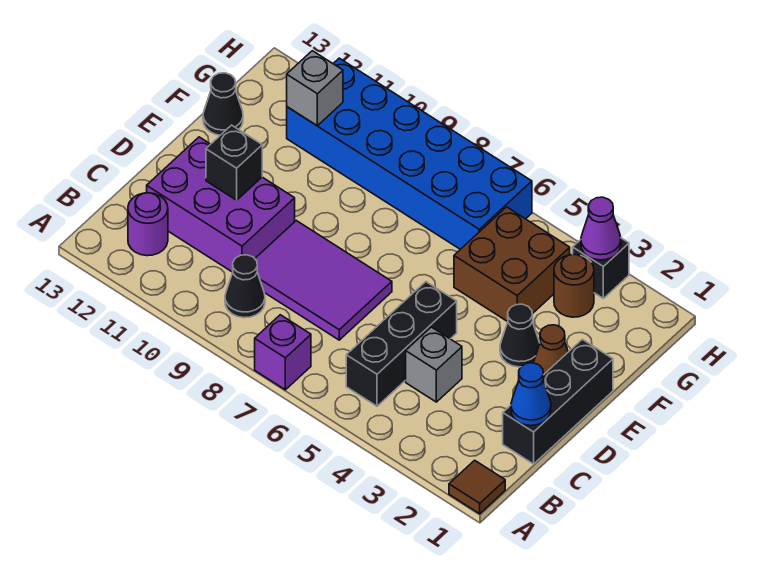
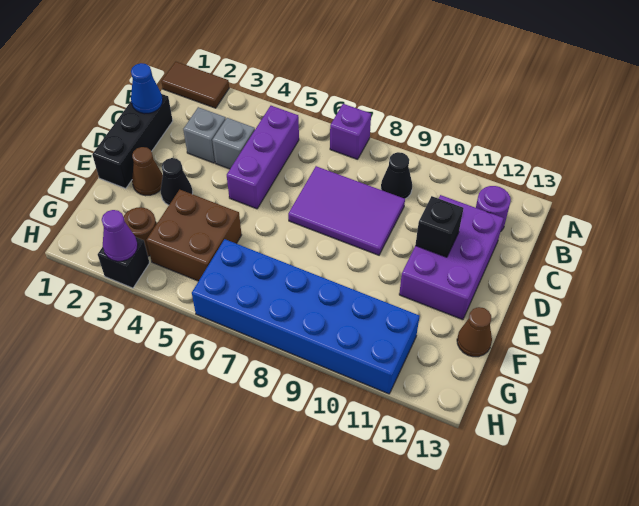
brown 1x1 tile [449,460,505,514] -> brown 1x2 tile [161,62,229,108]
black 1x3 brick [346,282,457,406] -> purple 1x3 brick [227,106,299,209]
purple 2x3 brick [147,137,295,272] -> purple 2x3 brick turned to [399,195,504,320]
black 1x1 cone [203,73,243,135] -> brown 1x1 cone [457,307,492,357]
grey 1x1 brick [287,51,343,126] -> grey 1x1 brick moved to [183,107,226,163]

